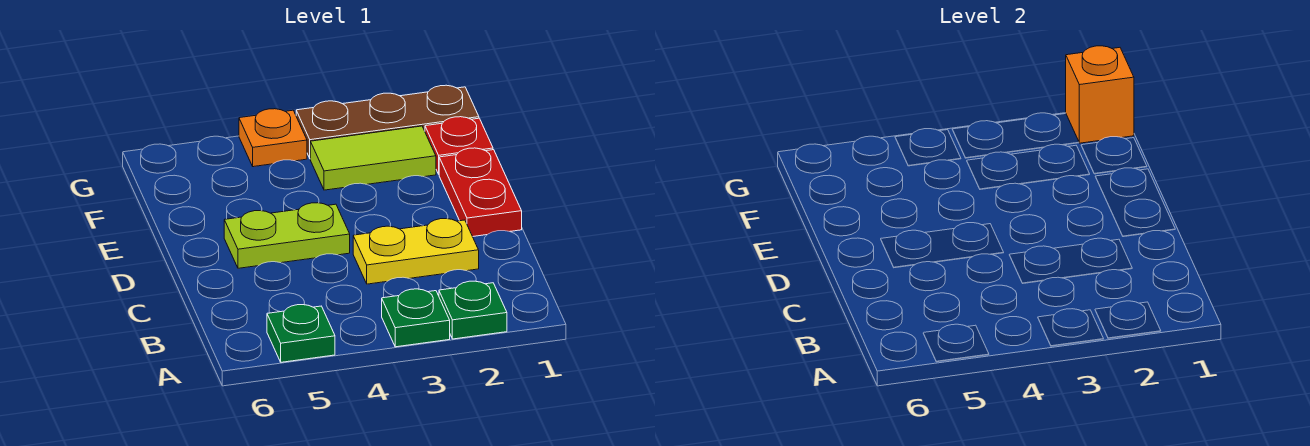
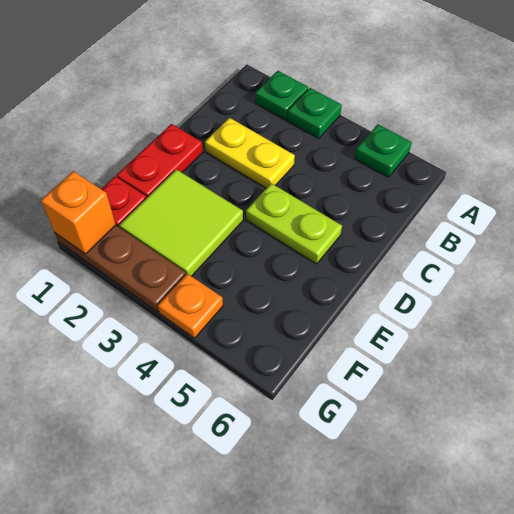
lime 1x2 tile [310,126,436,190] -> lime 2x2 tile [119,169,243,276]

